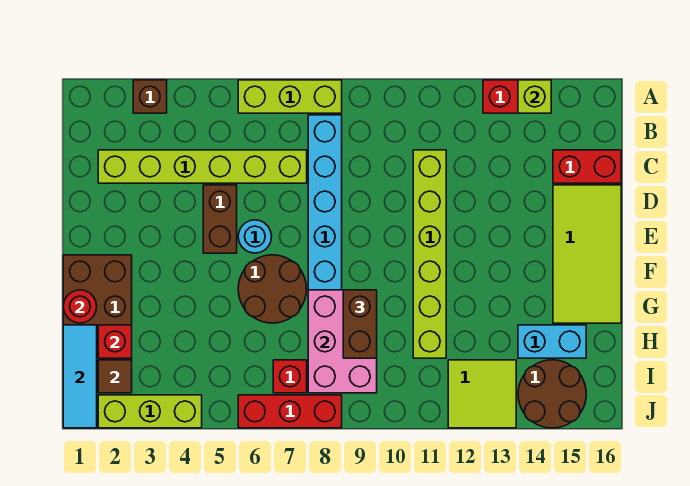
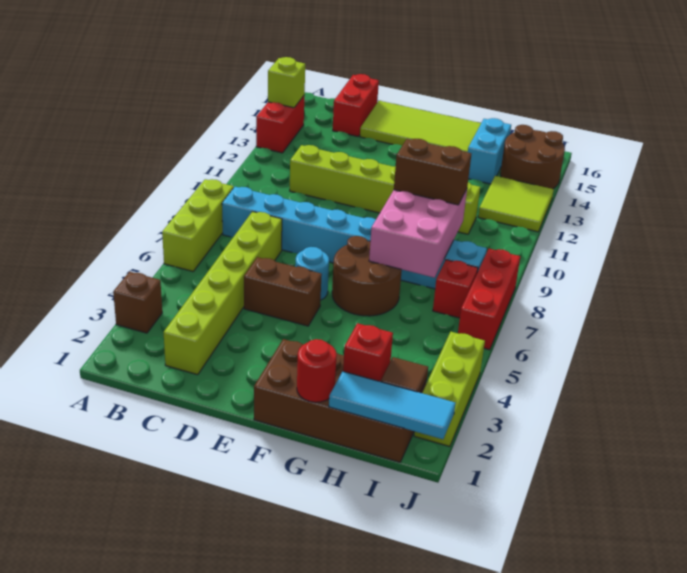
pink 2x3 brick [308,290,377,393] -> pink 2x3 brick turned to [369,189,467,278]

